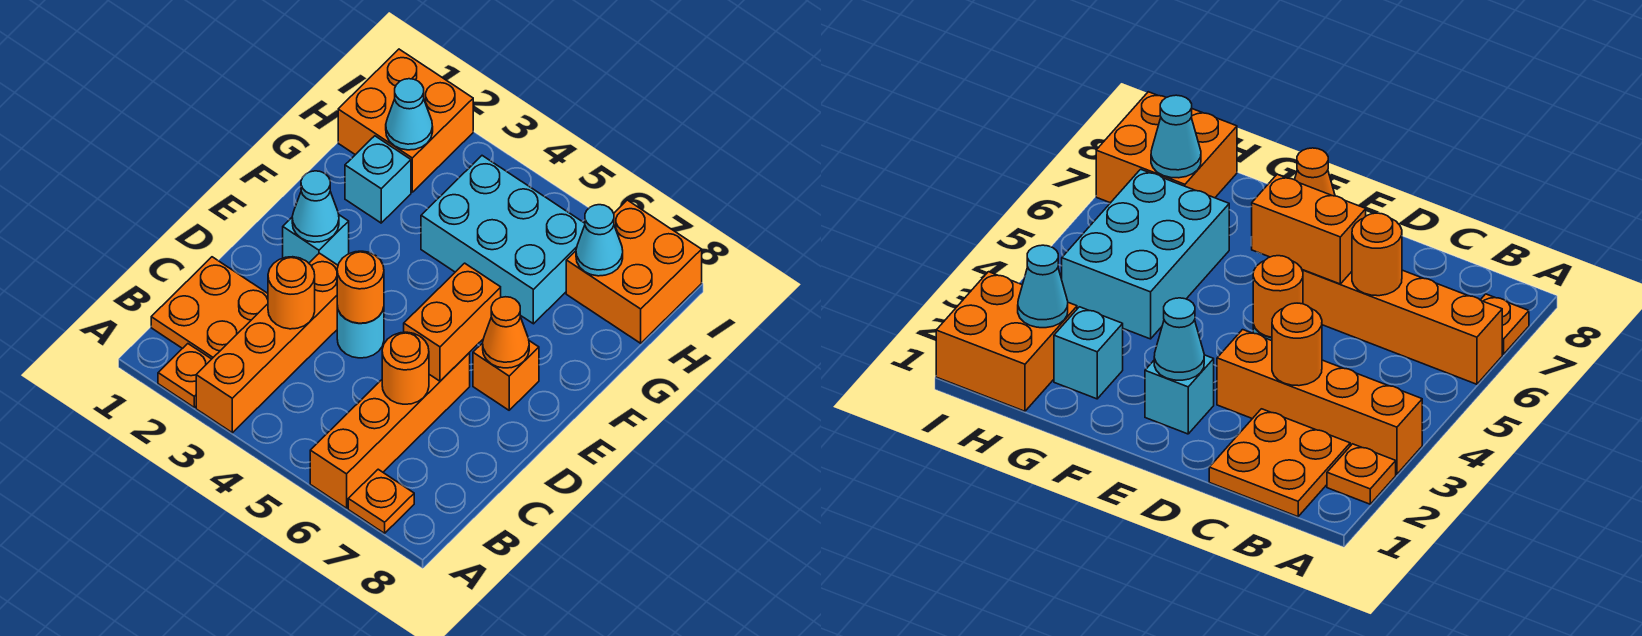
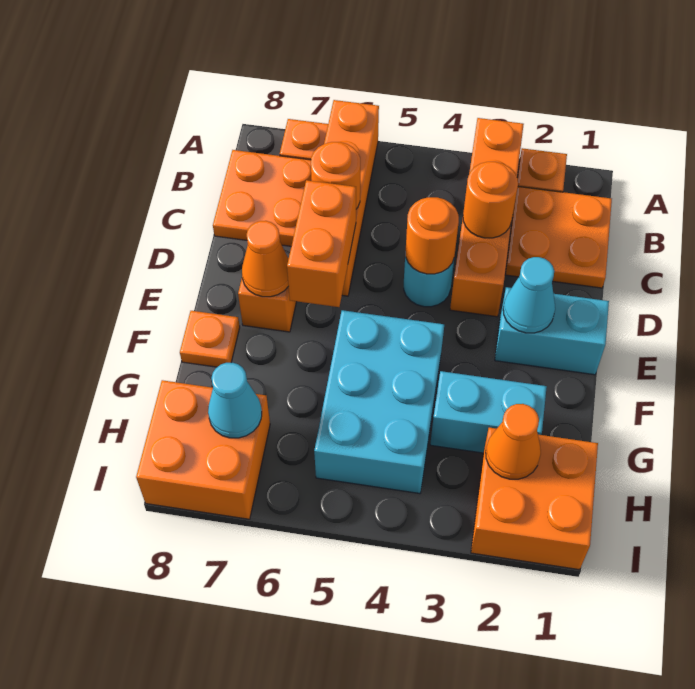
none -> orange 2x2 plate [213,150,312,246]
cyan 1x1 brick [283,215,349,265] -> cyan 1x2 brick [495,287,609,375]
none -> orange 1x1 plate [180,311,240,367]
cyan 1x1 brick [345,136,411,223] -> cyan 1x2 brick [430,371,547,453]
cyan 2x3 brick [421,156,585,324] -> cyan 2x3 brick turned to [314,310,444,494]
cyan 1x1 cone [386,79,433,150] -> orange 1x1 cone [486,404,541,479]

